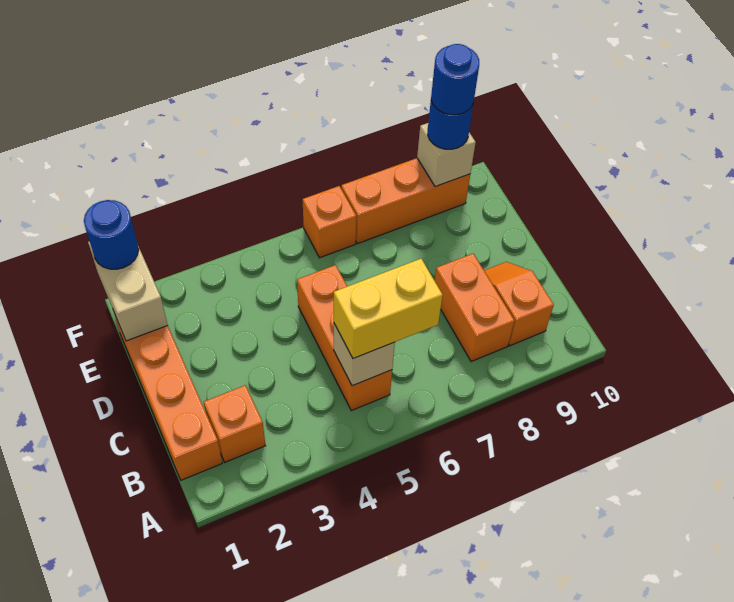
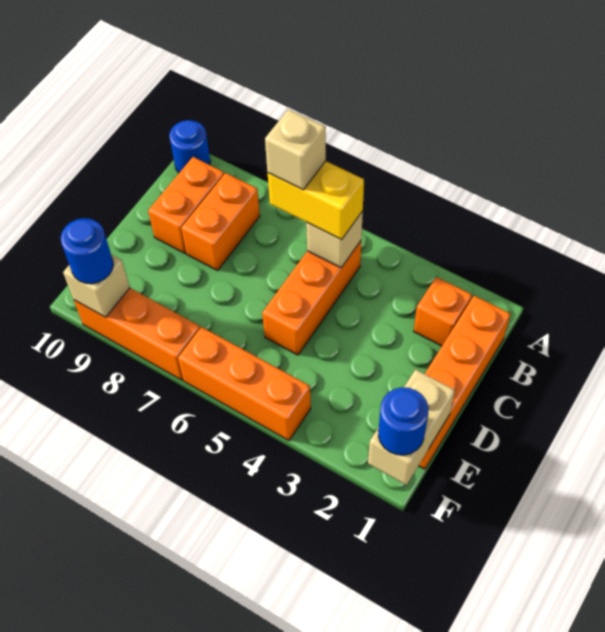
none -> tan 1x1 brick [265,109,326,190]
orange 1x2 slope [484,262,554,346] -> orange 1x2 brick [148,157,224,253]
orange 1x1 brick [303,186,356,258] -> orange 1x3 brick [178,327,311,441]
blue 1x1 round brick [431,44,479,115] -> blue 1x1 round brick moved to [169,120,210,173]

